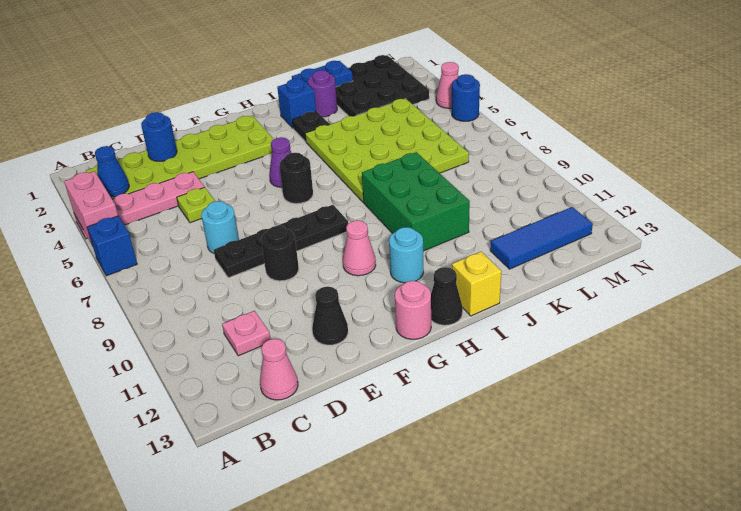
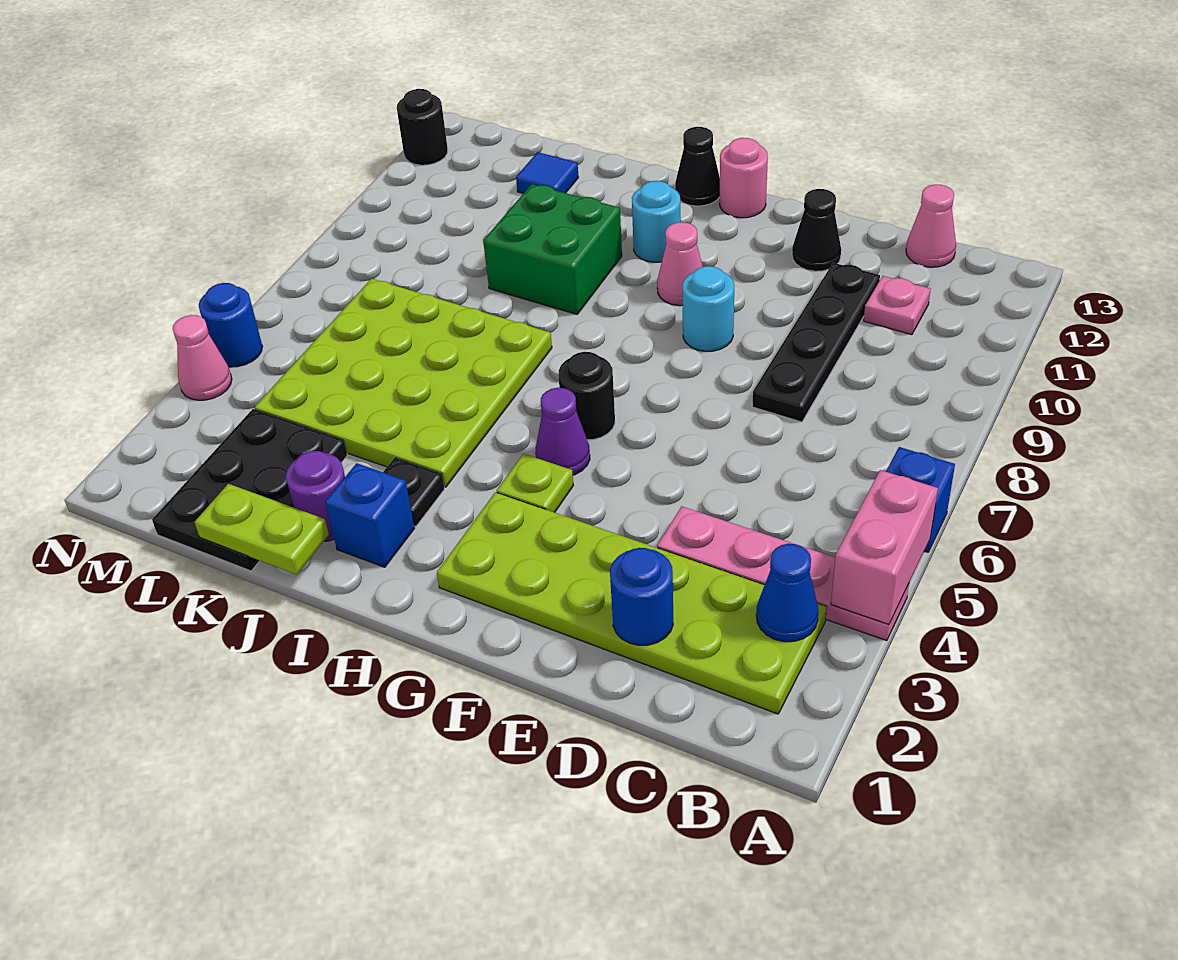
lime 1x1 plate [177,187,215,223] -> lime 1x1 plate moved to [497,454,573,513]
cyan 1x1 round brick [201,201,239,253] -> cyan 1x1 round brick moved to [683,266,734,351]
black 1x4 plate [214,205,348,278] -> black 1x4 plate turned to [752,263,880,422]
black 1x1 round brick [261,226,299,281] -> black 1x1 round brick moved to [397,89,448,165]
green 2x3 brick [362,152,470,251] -> green 2x2 brick [483,184,622,314]
yellow 1x1 brick [452,252,501,316] -> none
blue 1x2 plate [292,61,353,87] -> lime 1x2 plate [195,484,329,574]
black 3x3 plate [336,55,429,116] -> black 2x3 plate [152,409,347,571]
blue 1x3 tile [490,207,593,269] -> blue 1x1 tile [516,152,579,193]

